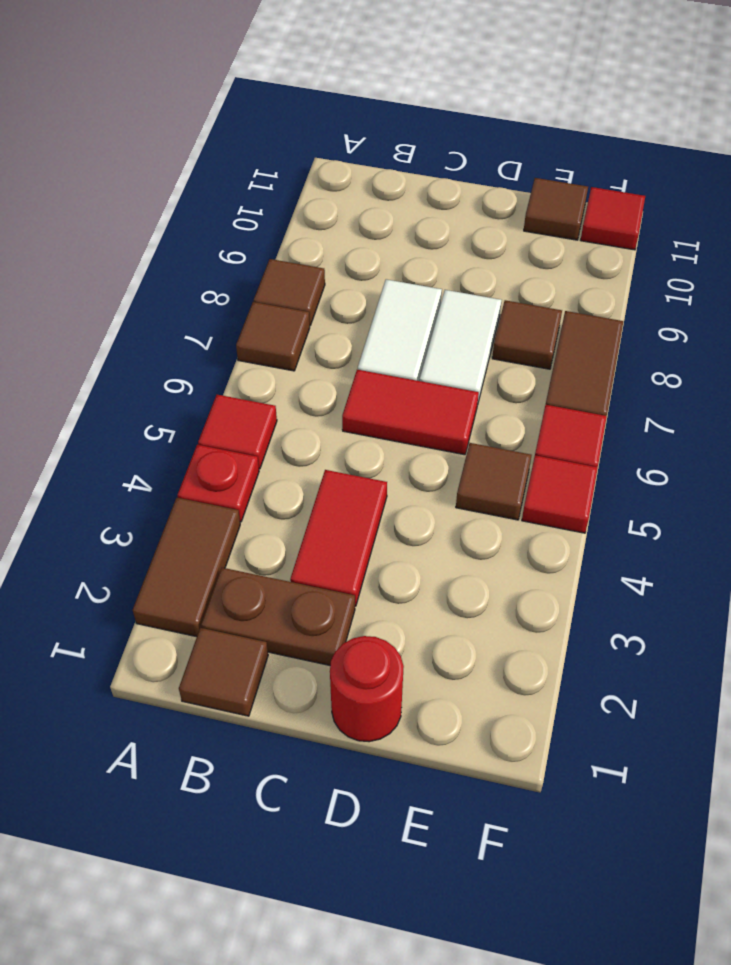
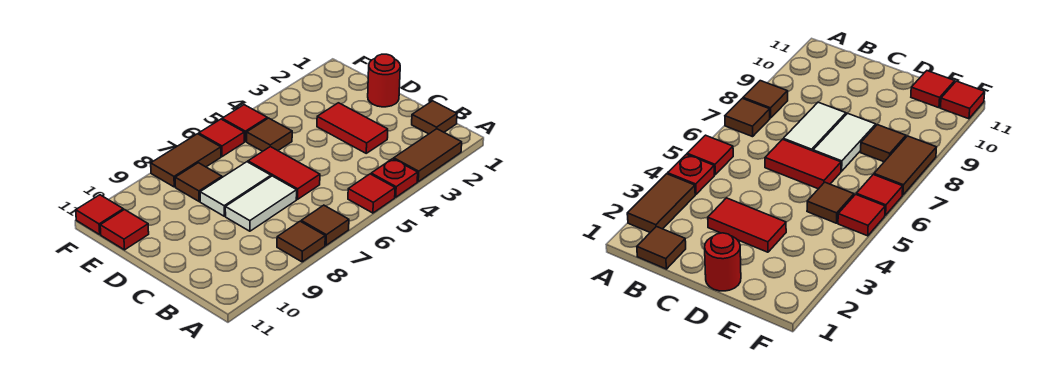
brown 1x2 plate [201,568,355,665] -> none
red 1x2 tile [290,470,387,606] -> red 1x2 tile turned to [317,103,388,153]
brown 1x1 tile [524,178,588,240] -> red 1x1 tile [100,210,149,250]

